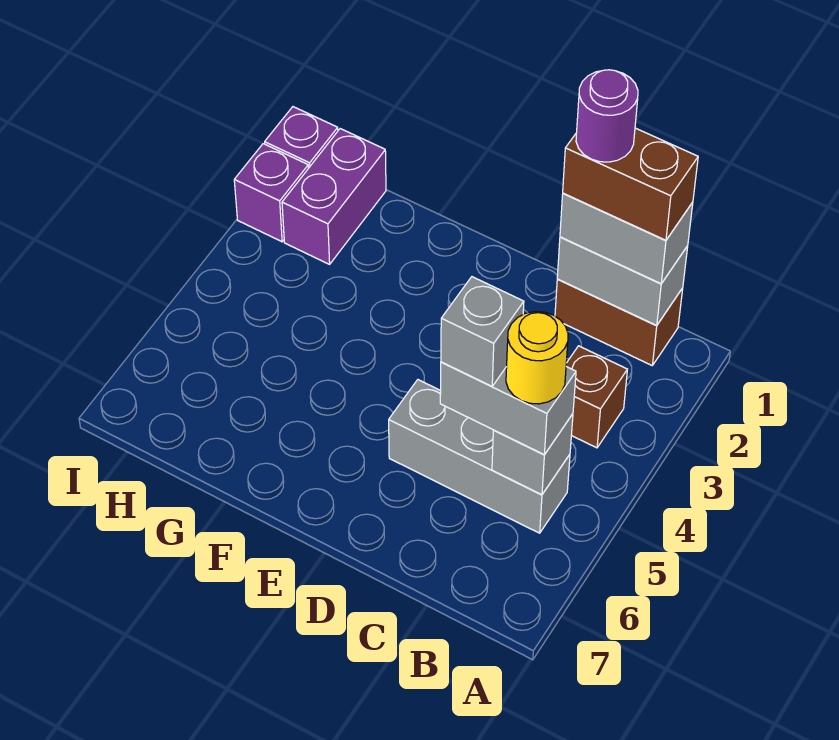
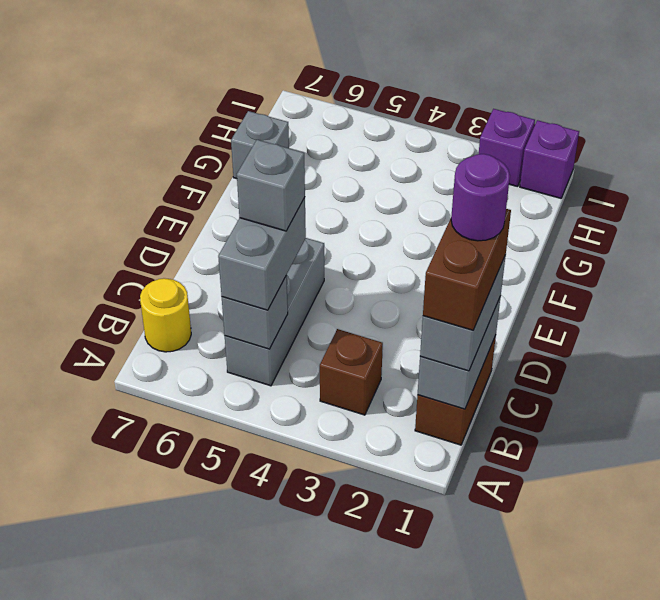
yellow 1x1 round brick [506,312,568,404] -> yellow 1x1 round brick moved to [140,278,191,352]
none -> grey 1x1 brick [231,111,289,179]
purple 1x2 brick [282,129,386,264] -> none

